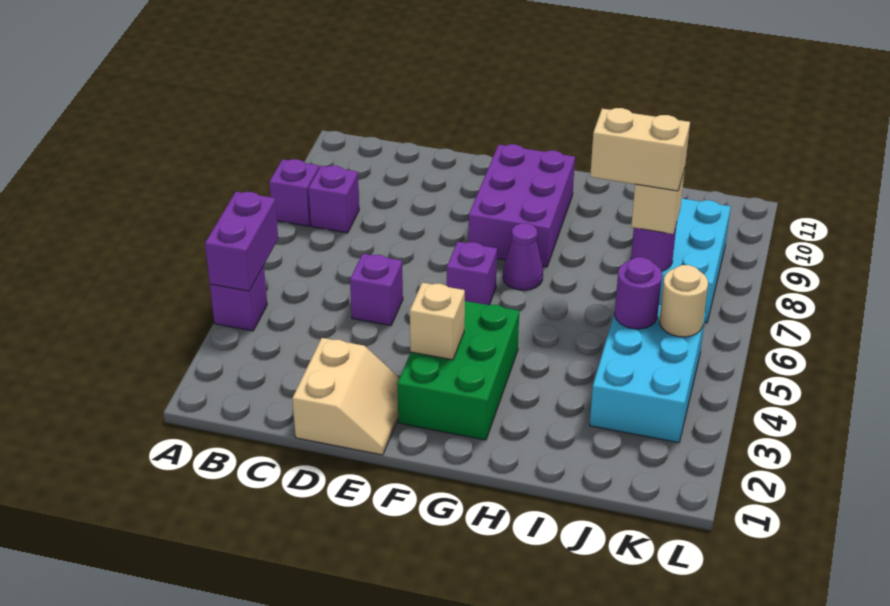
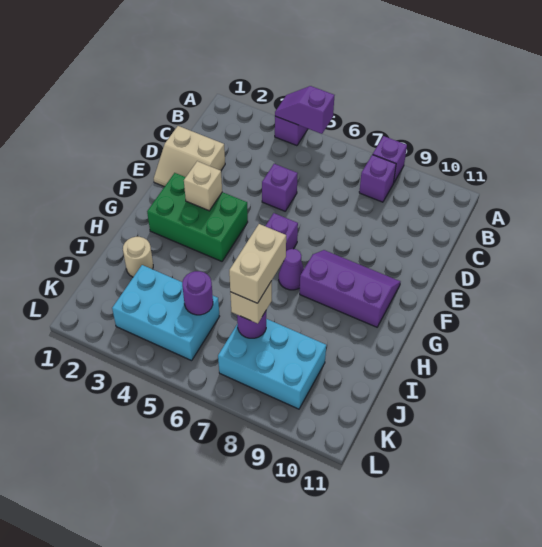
purple 1x2 brick [205,192,278,291] -> purple 1x2 slope [275,86,335,134]
purple 2x3 brick [468,144,575,267] -> purple 2x3 slope [300,250,400,327]
tan 1x1 round brick [659,265,708,337] -> tan 1x1 round brick moved to [123,237,153,277]

